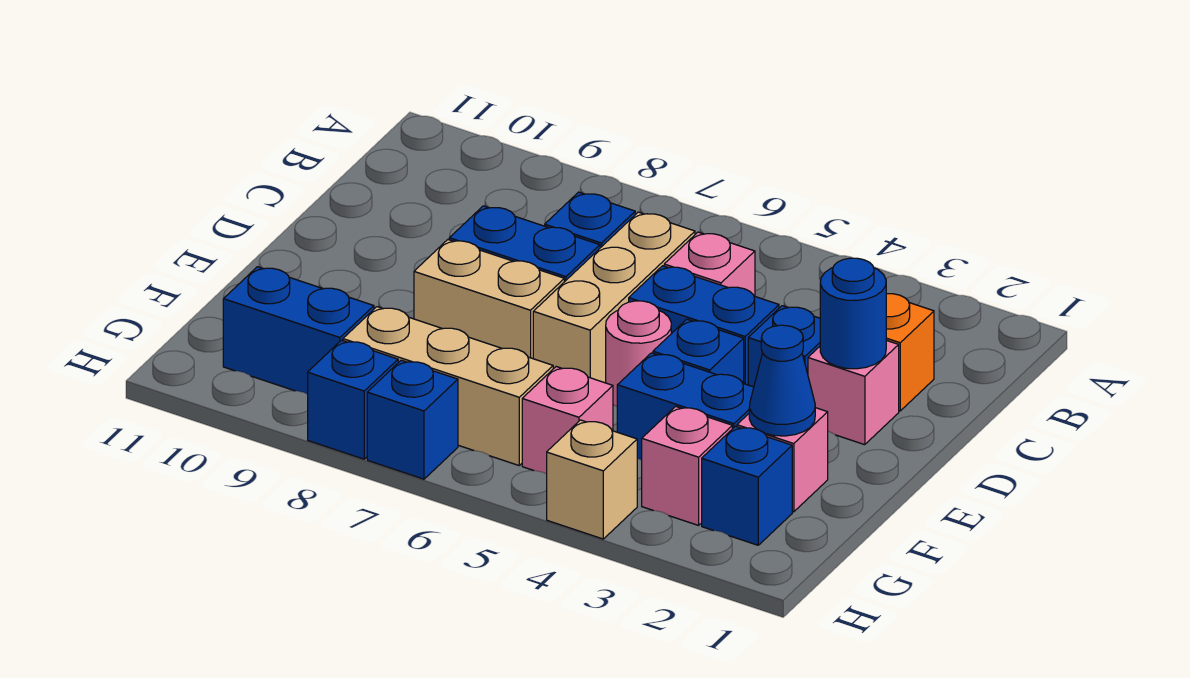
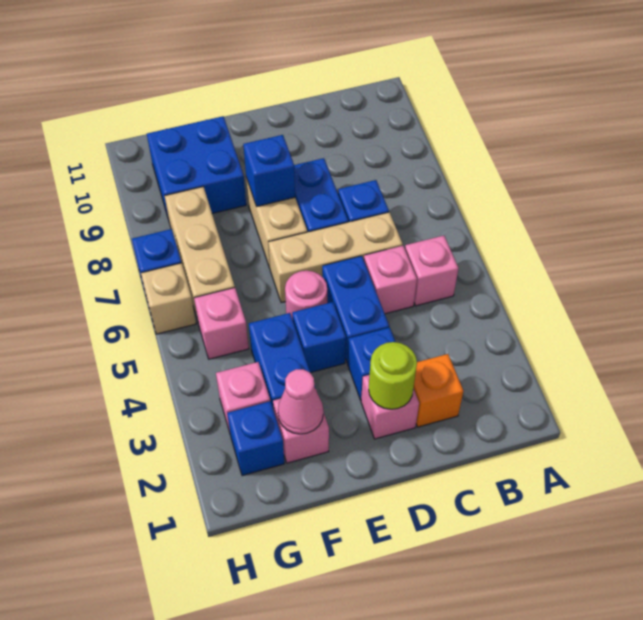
none -> pink 1x1 brick [405,236,459,306]
blue 1x1 round brick [820,258,886,369] -> lime 1x1 round brick [369,342,417,409]
blue 1x1 cone [749,325,815,436] -> pink 1x1 cone [278,369,323,434]
blue 1x2 brick [223,267,374,394] -> blue 2x2 brick [147,116,246,220]
tan 1x1 brick [547,420,637,539] -> tan 1x1 brick moved to [141,263,196,334]
blue 1x1 brick [308,340,398,459] -> blue 1x1 brick moved to [243,135,295,207]

